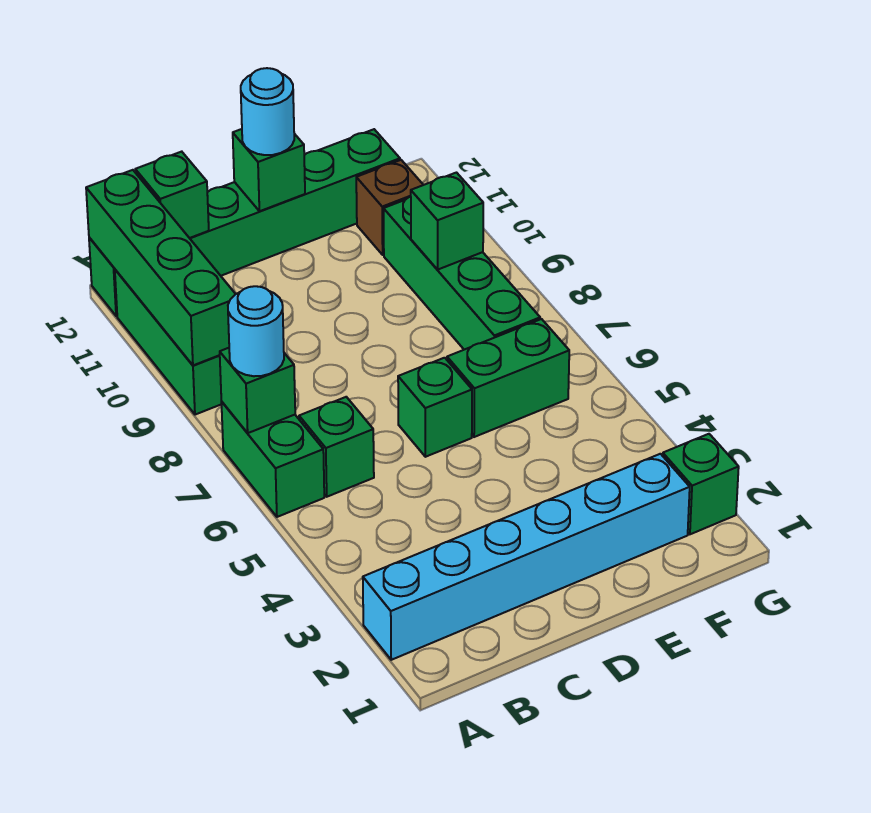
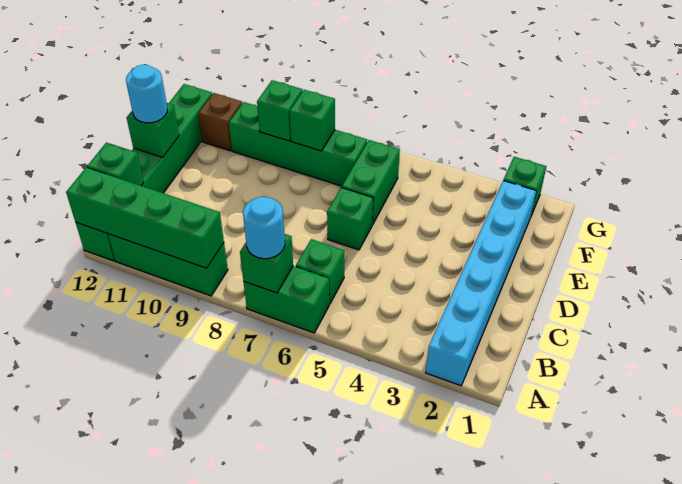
none -> green 1x1 brick [290,90,335,151]

